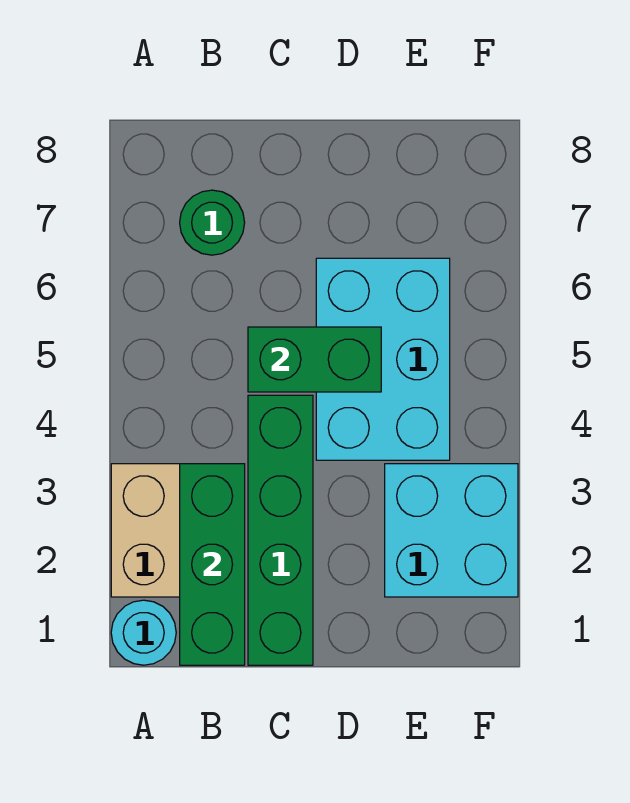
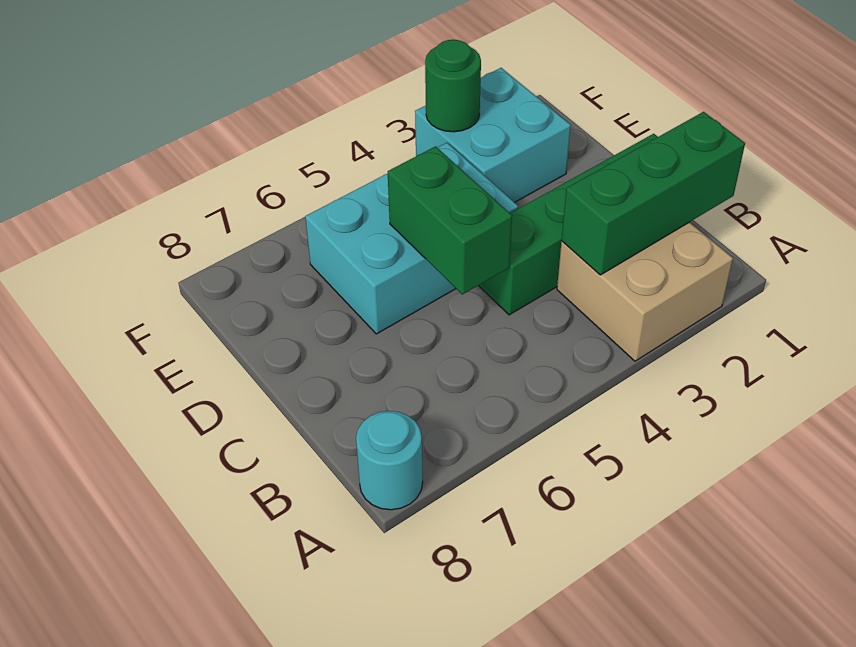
cyan 1x1 round brick [111,600,176,665] -> cyan 1x1 round brick moved to [356,411,423,510]
green 1x1 round brick [180,190,245,255] -> green 1x1 round brick moved to [425,40,481,132]

